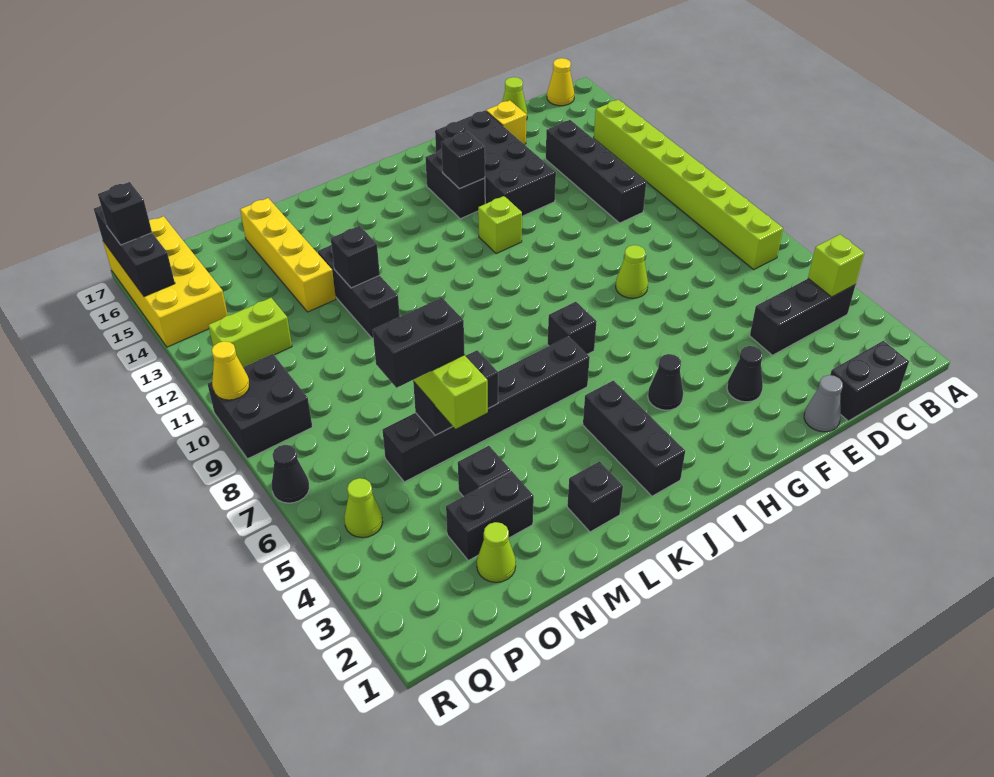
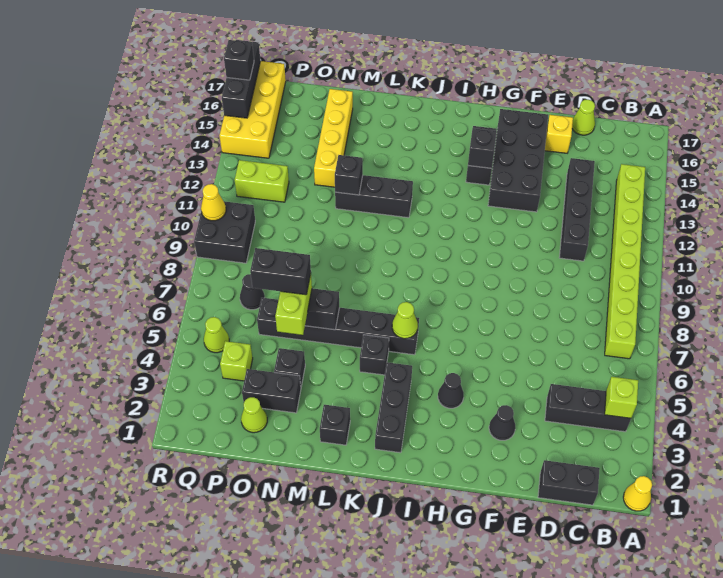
yellow 1x1 cone [547,58,574,106] -> yellow 1x1 cone moved to [623,476,652,511]
grey 1x1 cone [804,375,843,432] -> none
lime 1x1 cone [616,245,648,298] -> lime 1x1 cone moved to [392,302,418,339]
lime 1x1 brick [478,196,522,254] -> lime 1x1 brick moved to [220,341,253,381]
black 1x1 brick [547,302,597,354] -> black 1x1 brick moved to [360,335,389,375]
black 1x3 brick [318,245,400,338] -> black 1x3 brick turned to [335,175,413,218]
black 1x1 cone [272,445,309,503] -> black 1x1 cone moved to [240,274,265,310]

